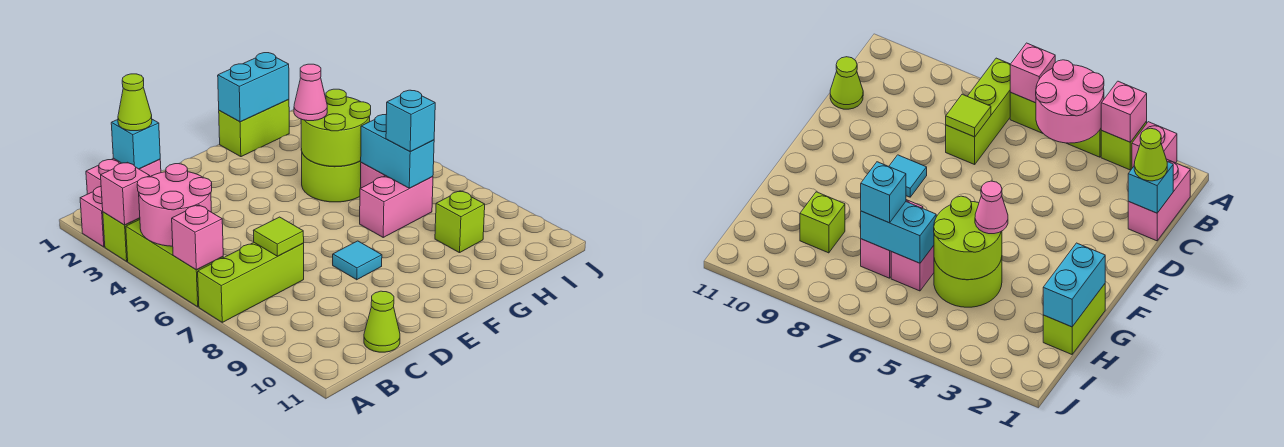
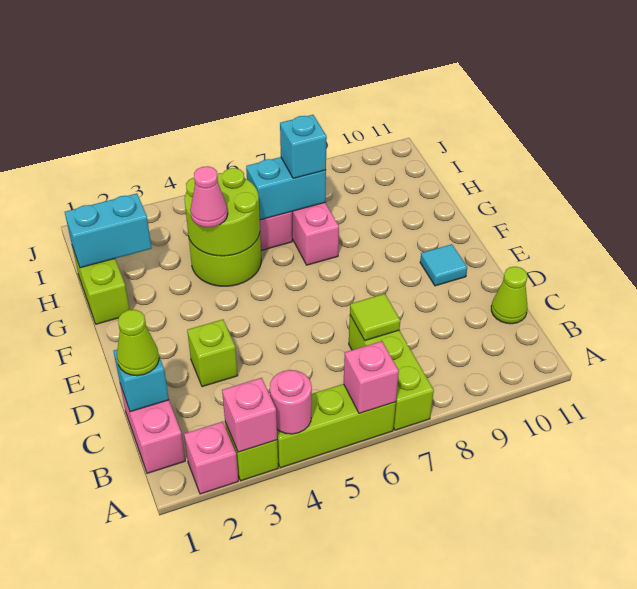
pink 2x2 round brick [137,164,212,246] -> pink 1x1 round brick [270,370,312,434]
cyan 1x1 tile [333,241,382,280] -> cyan 1x1 tile moved to [420,244,467,286]
cyan 1x2 brick [218,53,289,122] -> cyan 1x2 brick turned to [65,193,152,268]
lime 1x1 brick [435,191,485,253] -> lime 1x1 brick moved to [187,319,238,387]

